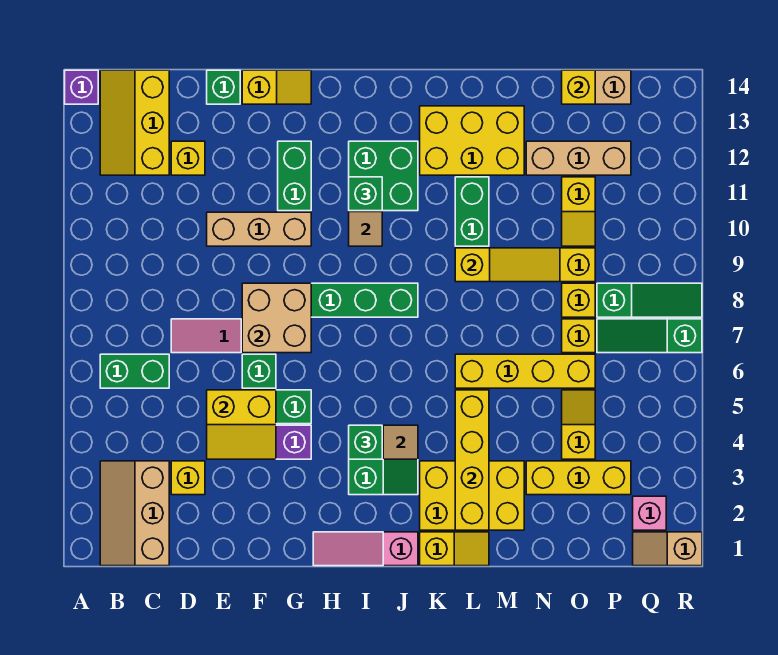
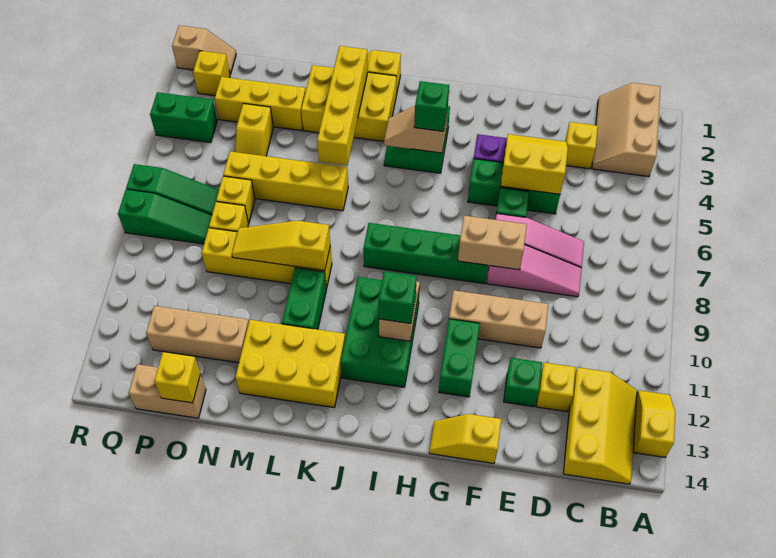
purple 1x1 brick [65,70,98,104] -> none
tan 2x3 slope [100,461,169,566] -> tan 2x3 slope turned to [592,83,661,177]
green 1x2 brick [100,354,169,388] -> green 1x2 brick moved to [150,92,217,143]
green 1x1 brick [207,70,240,104] -> green 1x1 brick moved to [504,358,542,407]
tan 2x2 brick [242,283,311,353] -> tan 1x2 brick [458,216,527,270]
pink 1x3 slope [313,532,418,566] -> pink 1x3 slope moved to [487,244,582,297]
green 2x2 brick [349,141,418,211] -> green 2x3 brick [341,277,420,387]
yellow 1x2 slope [562,177,595,246] -> yellow 1x2 slope moved to [633,390,675,457]
green 1x3 slope [597,283,702,317] -> green 1x3 slope turned to [118,189,212,244]
pink 1x1 brick [633,496,666,530] -> yellow 1x1 brick [193,51,230,96]

